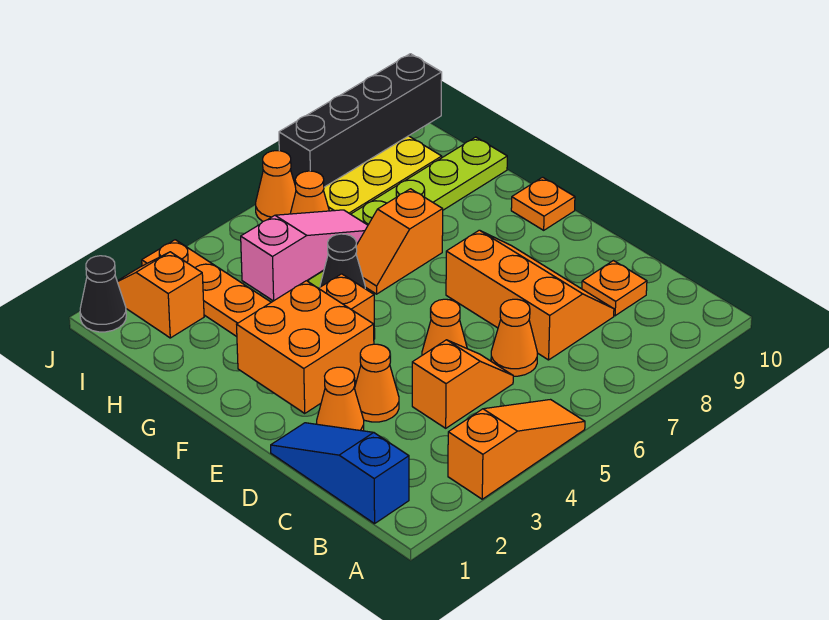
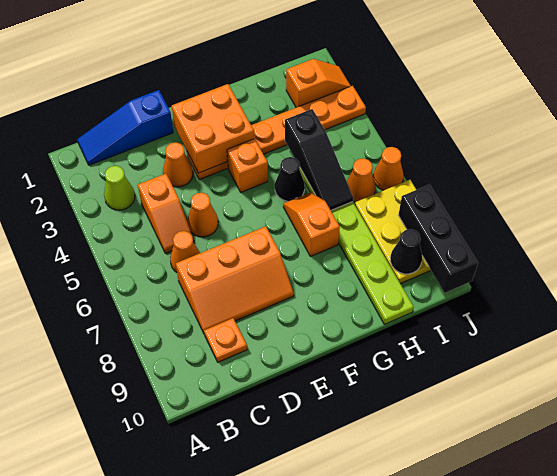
orange 1x3 slope [448,400,585,499] -> none
blue 1x3 slope [271,423,409,524] -> blue 1x3 slope turned to [77,90,173,165]
none -> lime 1x1 cone [104,166,135,210]
orange 1x1 cone [317,367,364,431] -> none
orange 1x1 plate [511,177,575,230] -> none
pink 1x3 slope [241,210,368,301] -> black 1x3 slope [285,109,353,210]
black 1x1 cone [80,256,126,332] -> black 1x1 cone moved to [390,229,422,274]
black 1x4 brick [279,54,442,187] -> black 1x3 brick [398,185,478,293]

